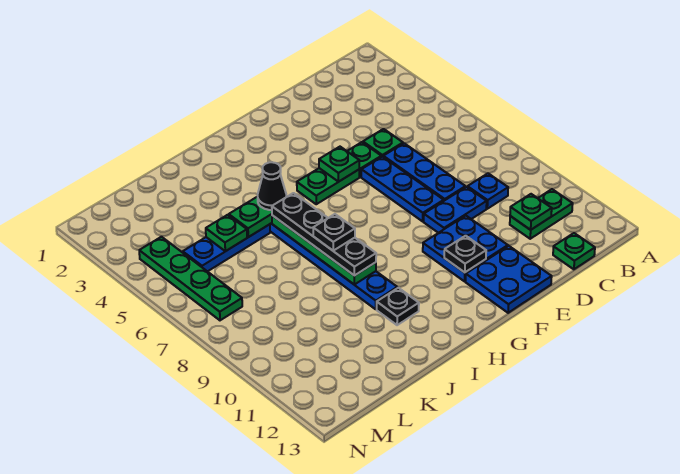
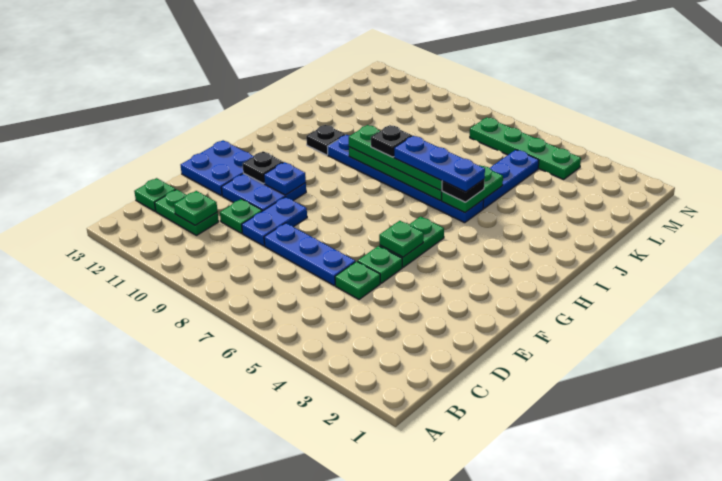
green 1x2 plate [510,189,573,239] -> green 1x2 plate turned to [155,189,219,235]
blue 1x1 plate [468,174,508,209] -> blue 1x1 plate moved to [264,162,306,195]
blue 1x3 plate [361,157,444,221] -> blue 1x3 plate moved to [394,136,485,192]
black 1x1 cone [258,162,286,210] -> black 1x1 plate [442,179,485,202]
black 1x4 plate [272,193,376,276] -> green 1x4 plate [349,125,442,190]
green 1x1 plate [206,215,247,251] -> green 1x1 plate moved to [220,199,262,233]

